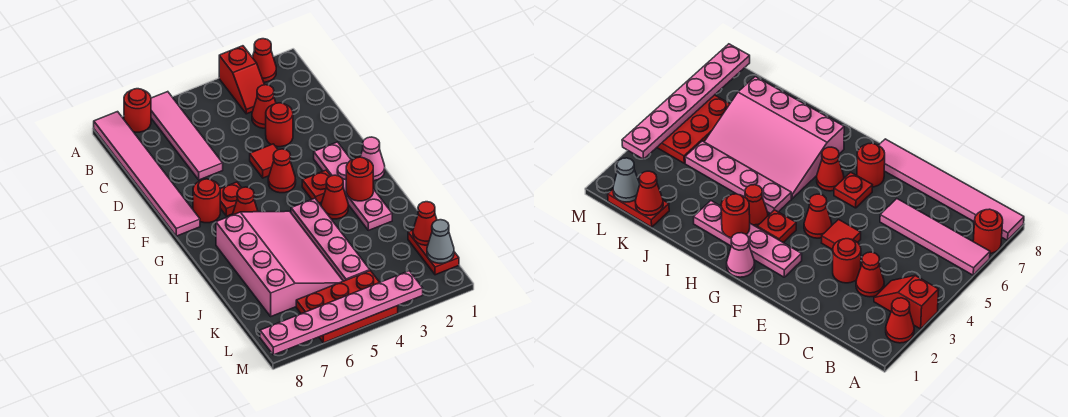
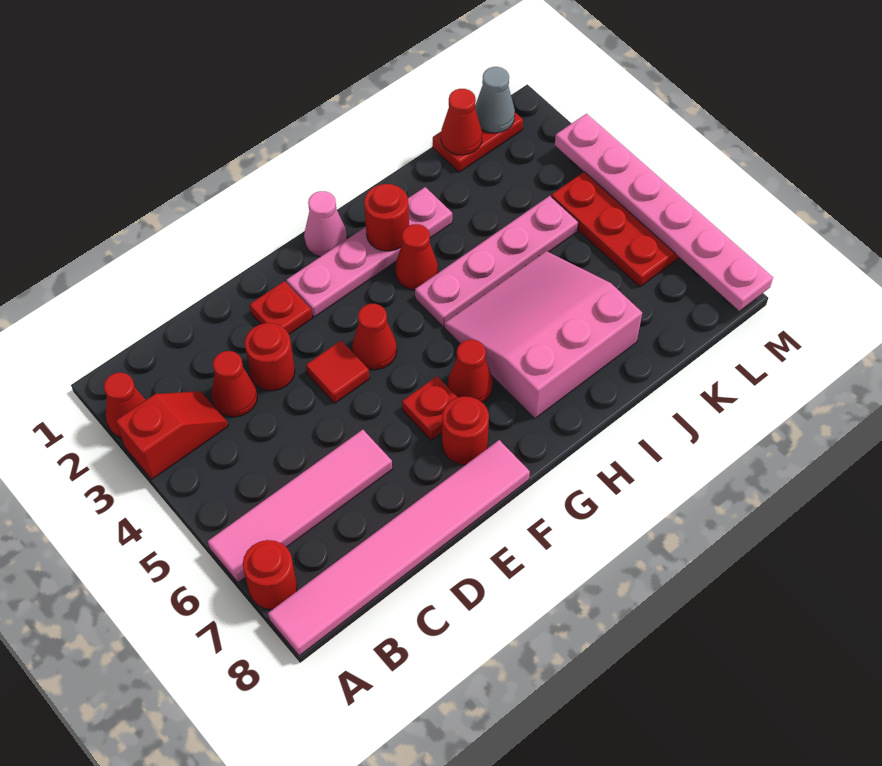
red 1x1 plate [302,170,330,203] -> red 1x1 plate moved to [250,281,312,334]
pink 3x4 slope [216,211,343,316] -> pink 3x3 slope [444,251,642,418]

